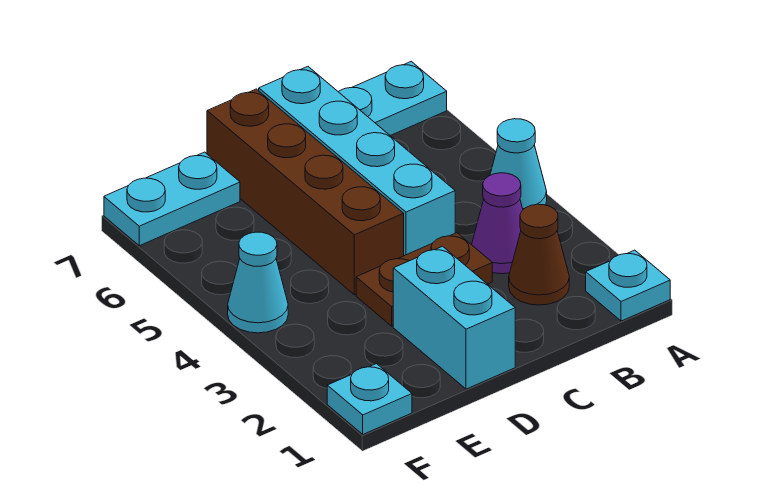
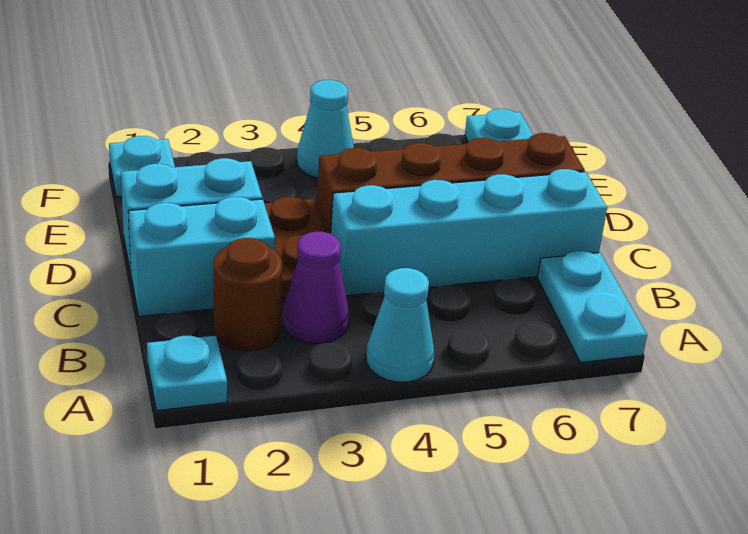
brown 1x1 cone [509,204,569,305] -> brown 1x1 round brick [214,238,282,351]
none -> cyan 1x2 brick [128,197,275,316]

